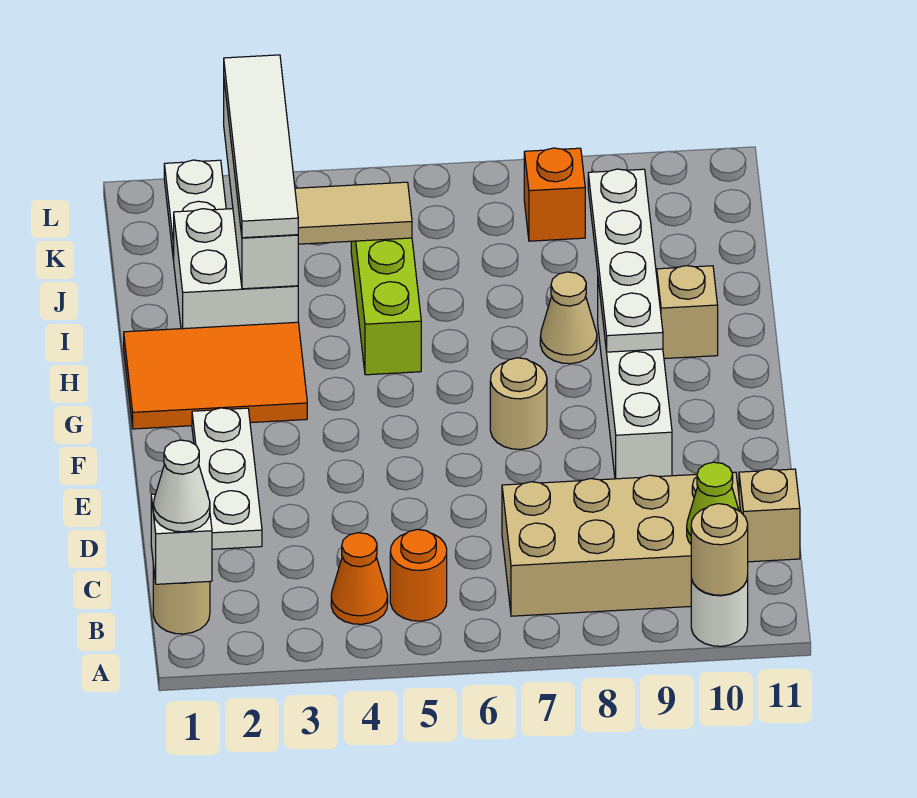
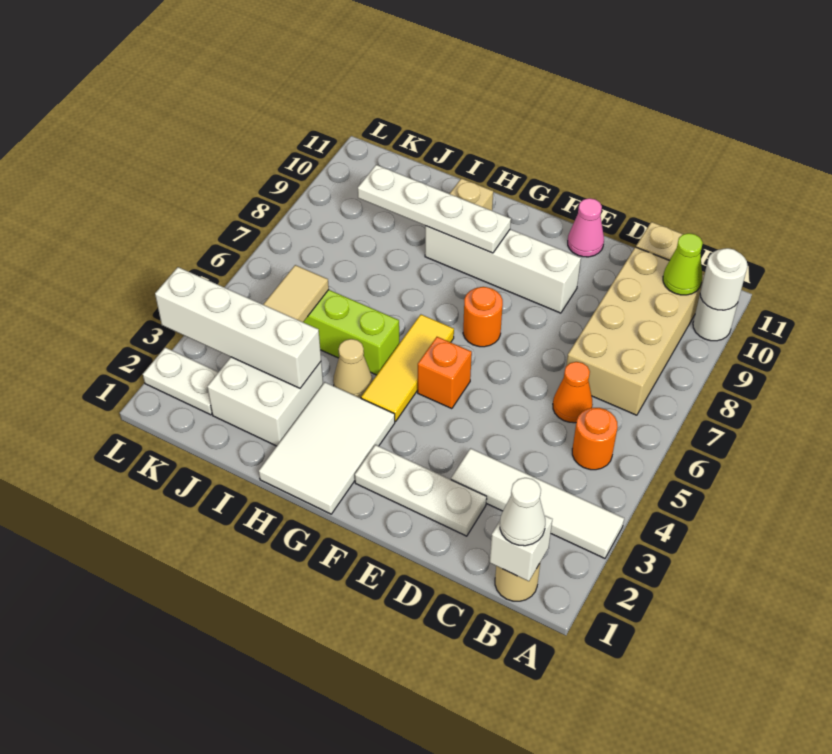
tan 1x1 round brick [691,504,748,595] -> white 1x1 round brick [700,248,748,310]
orange 1x1 cone [331,533,388,624] -> orange 1x1 cone moved to [553,362,593,423]
none -> pink 1x1 cone [568,198,604,257]
tan 1x1 round brick [490,358,547,449] -> orange 1x1 round brick [463,287,503,347]
orange 2x3 tile [124,322,307,429] -> white 2x3 tile [259,382,395,514]
none -> yellow 1x3 tile [361,315,454,421]
tan 1x1 cone [540,272,597,364] -> tan 1x1 cone moved to [333,339,372,398]
white 1x4 tile [224,55,298,238] -> white 1x4 tile moved to [451,448,624,558]
orange 1x1 brick [524,148,585,241] -> orange 1x1 brick moved to [418,337,472,409]

